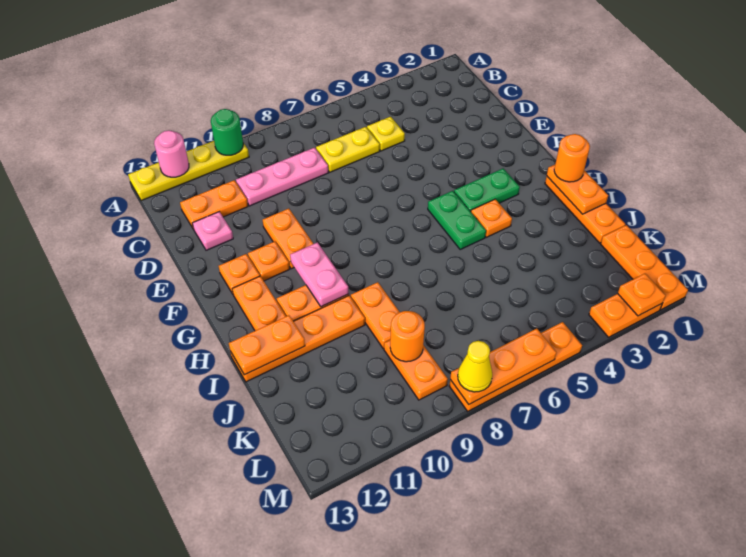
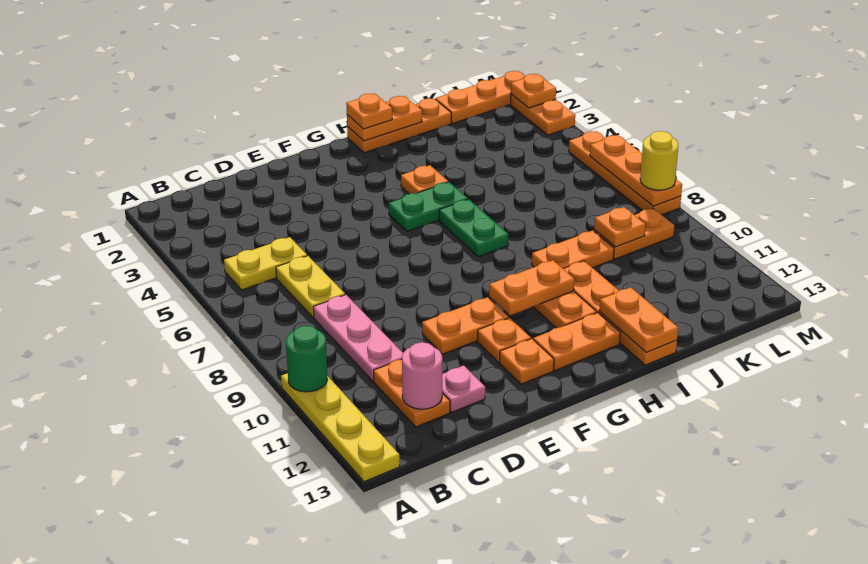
pink 1x1 round brick [154,130,189,177] -> pink 1x1 round brick moved to [402,342,442,409]
yellow 1x1 plate [367,117,405,151] -> yellow 1x2 plate [224,237,307,290]
green 1x2 plate [454,168,520,212] -> green 1x2 plate moved to [439,199,508,257]
pink 1x2 plate [290,242,349,307] -> orange 1x2 plate [489,260,574,315]
orange 1x1 round brick [554,134,590,182] -> orange 1x1 plate [346,94,392,129]
orange 1x1 round brick [390,311,425,362] -> orange 1x1 plate [594,207,645,247]
yellow 1x1 cone [458,341,492,392] -> yellow 1x1 round brick [640,131,678,190]

